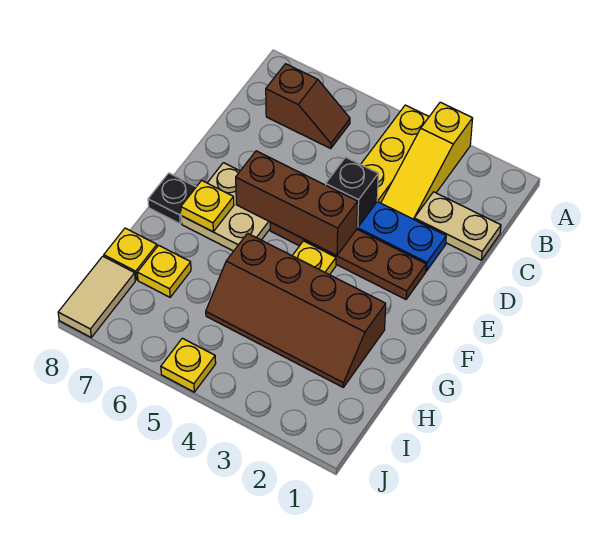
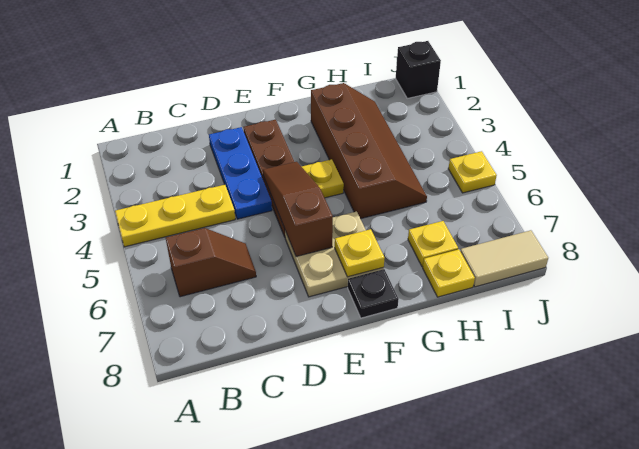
yellow 1x3 slope [381,102,473,219] -> none
brown 1x2 slope [266,64,350,148] -> brown 1x2 slope turned to [166,228,256,297]
tan 1x2 plate [414,192,501,260] -> none
black 1x1 brick [326,157,378,228] -> black 1x1 brick moved to [396,41,441,98]
brown 1x3 brick [236,151,358,256] -> brown 1x3 slope [263,162,333,257]

